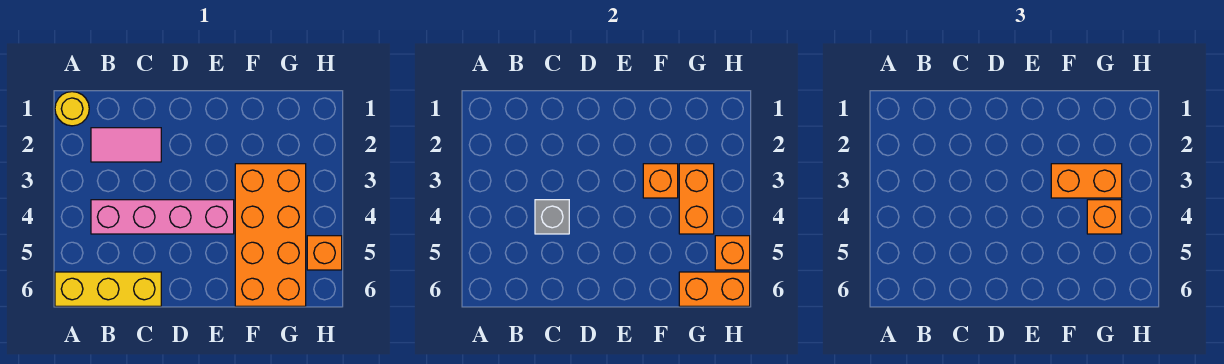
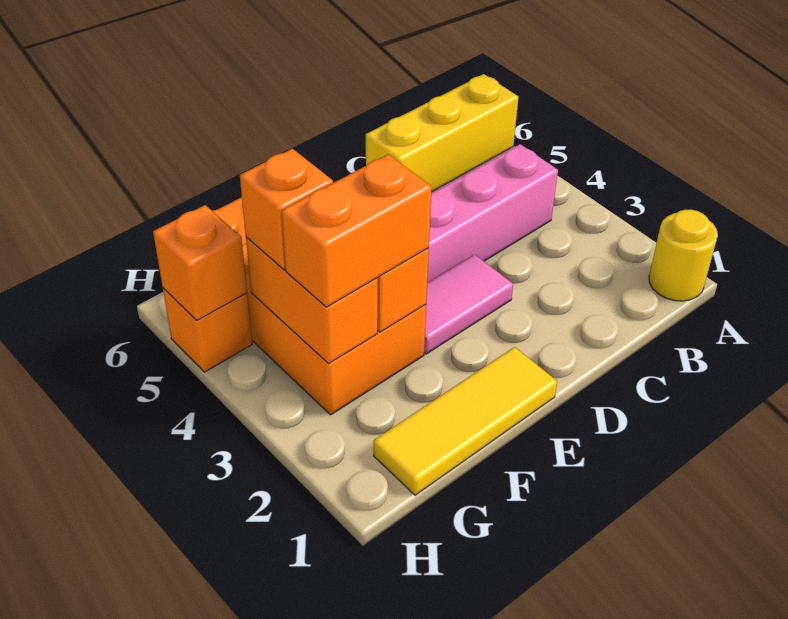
pink 1x2 tile [91,128,161,162] -> pink 1x2 tile moved to [424,254,513,354]
grey 1x1 brick [535,200,569,234] -> none
none -> yellow 1x3 tile [374,347,557,495]
orange 1x2 brick [679,272,750,306] -> none

